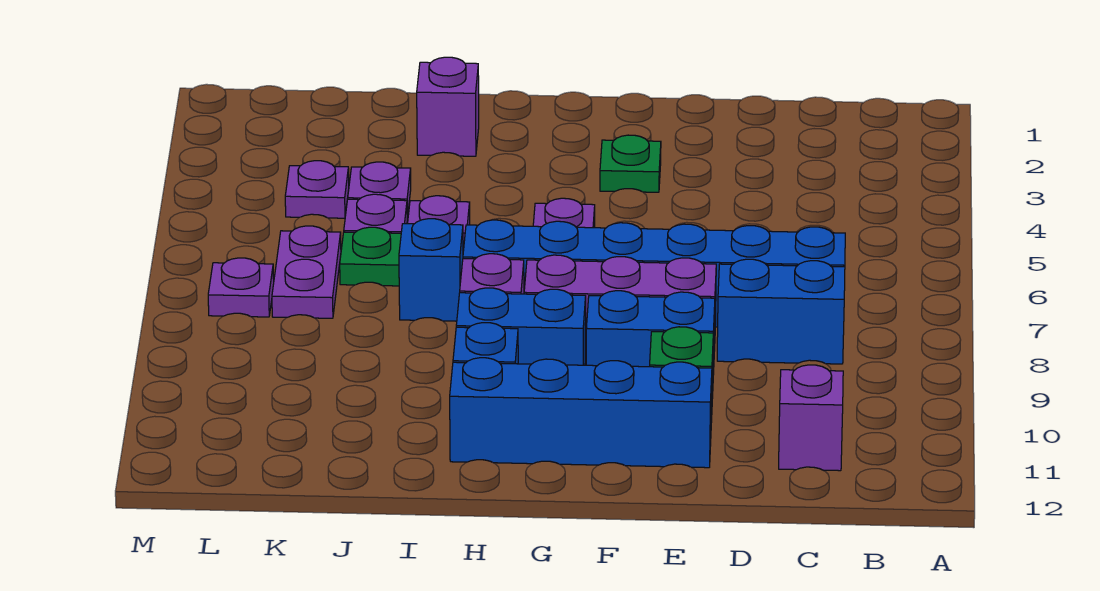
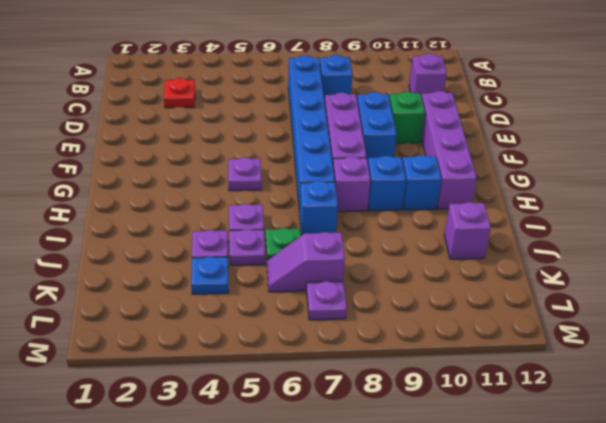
none -> red 1x1 plate [164,78,195,108]
blue 1x2 brick [717,259,845,364] -> blue 1x1 brick [320,55,353,102]
blue 1x4 brick [450,358,712,468] -> purple 1x4 brick [422,91,477,209]
green 1x1 plate [600,135,661,192] -> none
blue 1x2 brick [456,288,586,365] -> blue 1x1 brick [368,156,406,211]
purple 1x1 brick [417,57,479,156] -> purple 1x1 brick moved to [444,202,491,259]
purple 1x1 plate [285,161,349,218] -> blue 1x1 plate [191,257,229,294]
purple 1x2 plate [272,226,341,318] -> purple 1x2 slope [267,232,345,292]

